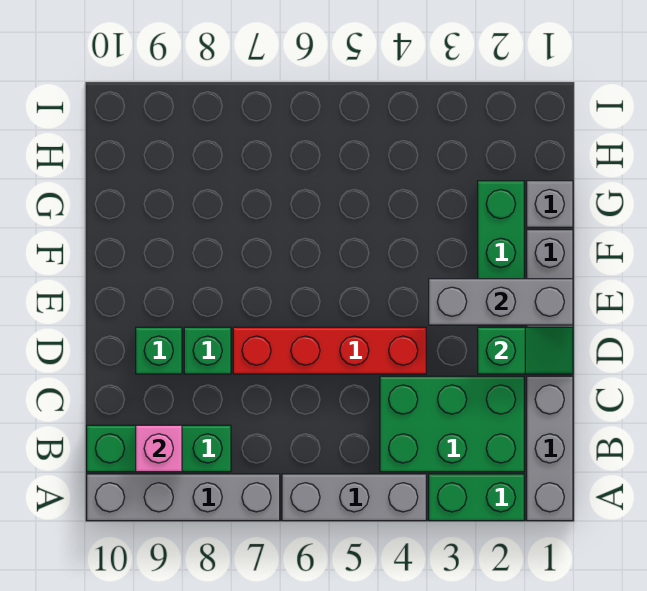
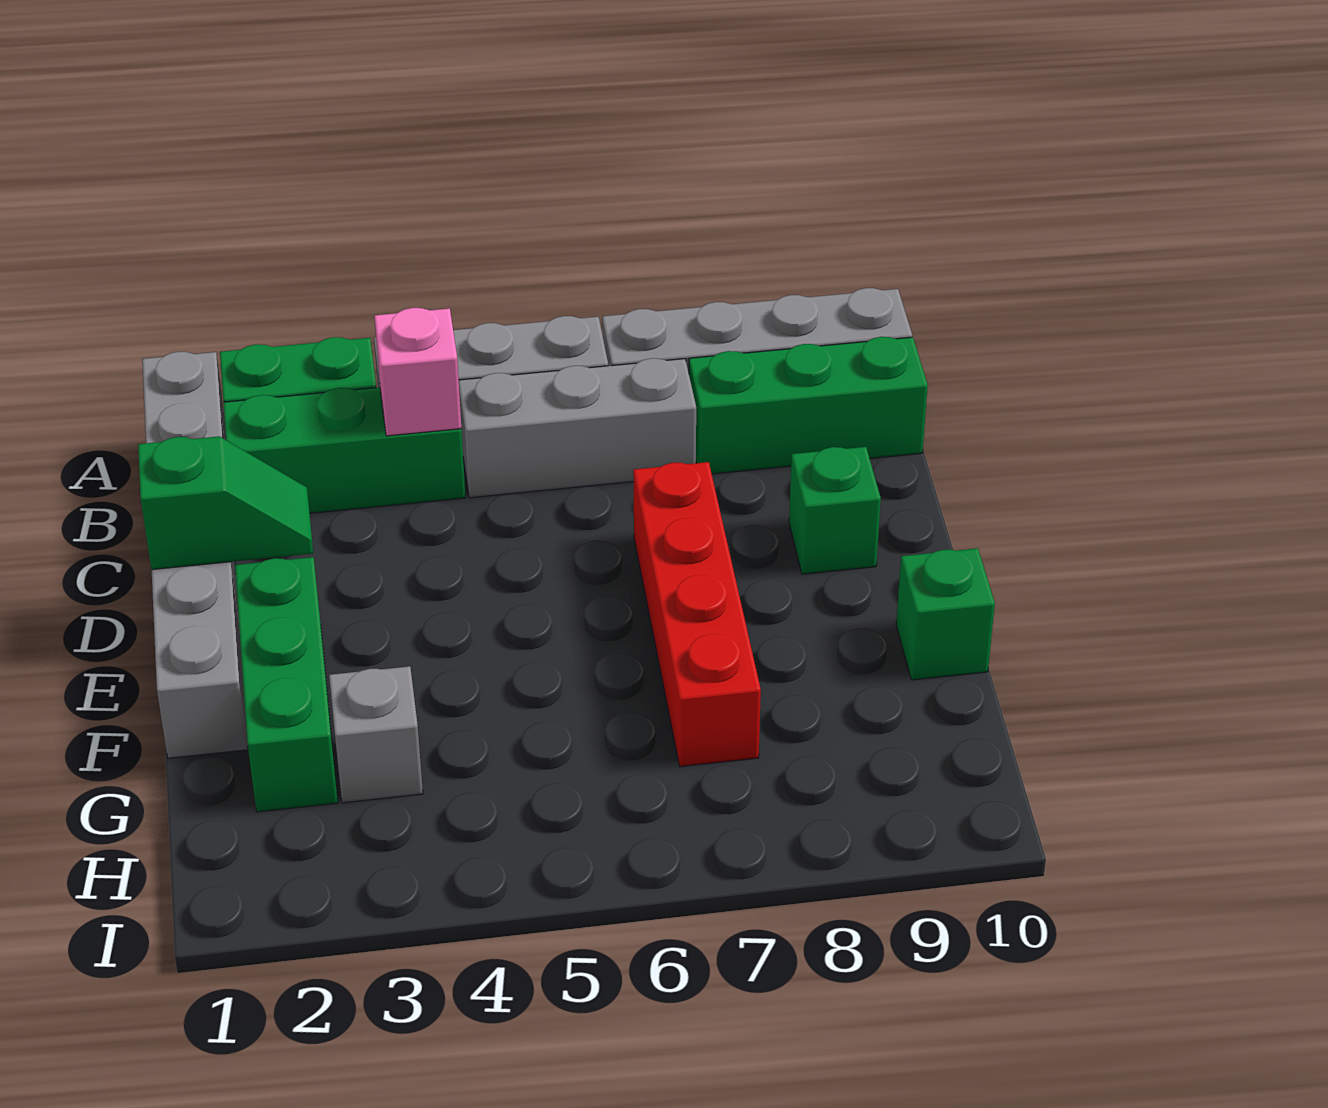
green 2x3 brick [380,376,524,472] -> green 1x3 brick [223,387,465,513]
pink 1x1 brick [136,425,182,472] -> pink 1x1 brick moved to [374,308,461,436]
green 1x2 slope [478,327,573,374] -> green 1x2 slope turned to [138,436,313,570]
red 1x4 brick [233,327,426,374] -> red 1x4 brick turned to [633,462,761,767]
green 1x1 brick [184,327,231,374] -> green 1x1 brick moved to [896,548,995,680]
grey 1x3 brick [429,279,573,325] -> grey 1x3 brick moved to [459,358,696,498]
grey 1x1 brick [527,181,573,227] -> grey 1x1 brick moved to [329,666,423,803]

